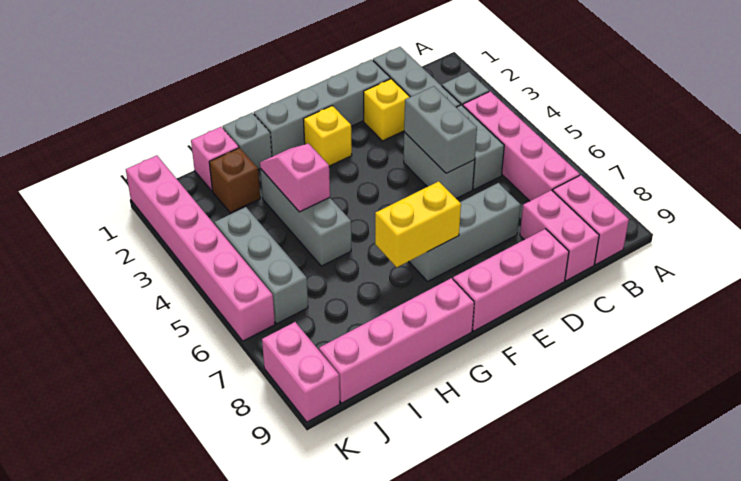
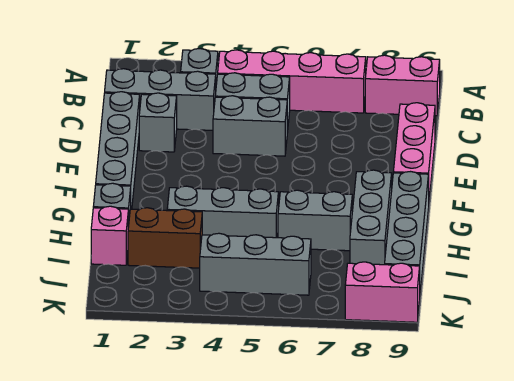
pink 1x2 brick [520,190,599,281] -> none
yellow 1x1 brick [364,79,410,141] -> grey 1x1 brick [139,93,177,152]
grey 1x2 brick [404,86,477,173] -> grey 1x2 brick moved to [278,190,352,251]
grey 1x3 brick [409,183,520,281] -> grey 1x3 brick moved to [350,170,392,265]
yellow 1x1 brick [304,106,352,166] -> none
yellow 1x2 brick [375,181,461,267] -> none
pink 1x4 brick [319,278,474,403] -> grey 1x4 brick [385,172,429,291]
pink 1x2 slope [260,144,330,212] -> none
brown 1x1 brick [209,148,260,213] -> brown 1x2 brick [128,208,202,268]
pink 1x6 brick [126,155,275,341] -> none

